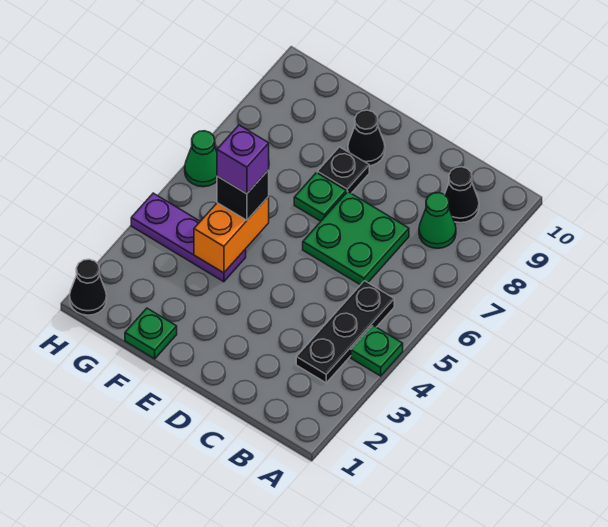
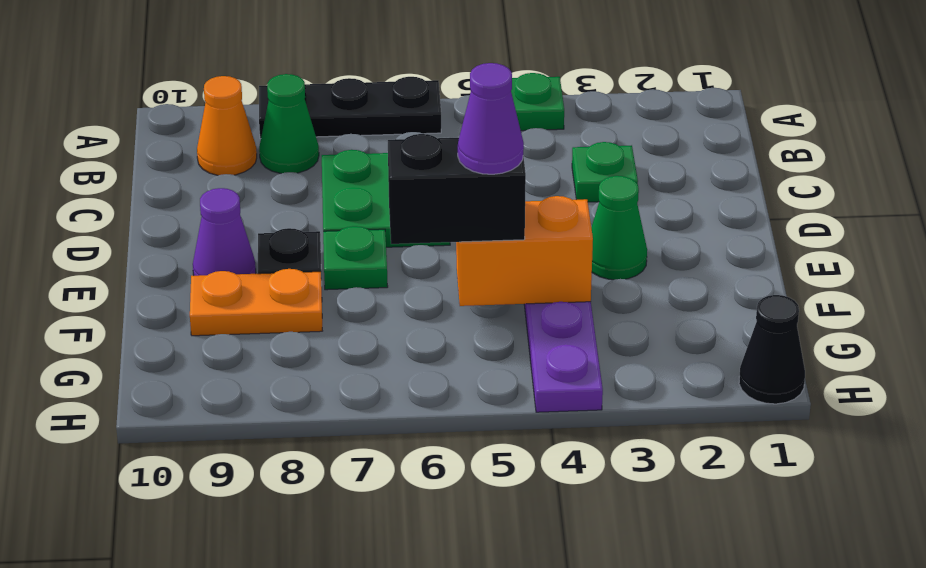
black 1x3 plate [296,281,394,383] -> black 1x3 plate moved to [259,77,441,139]
black 1x1 cone [445,167,479,223] -> orange 1x1 cone [197,76,257,175]
black 1x1 cone [348,110,385,166] -> purple 1x1 cone [193,188,256,276]
green 1x1 plate [125,308,177,359] -> green 1x1 plate moved to [572,142,638,202]
black 1x1 brick [217,170,269,220] -> black 1x2 brick [388,134,526,244]
purple 1x1 brick [217,125,269,194] -> purple 1x1 cone [458,63,524,174]
none -> orange 1x2 plate [190,269,322,336]
green 1x1 cone [185,131,217,187] -> green 1x1 cone moved to [591,176,647,280]

